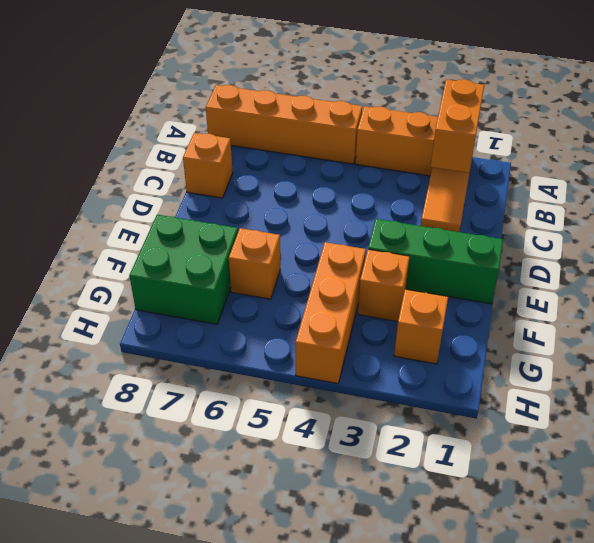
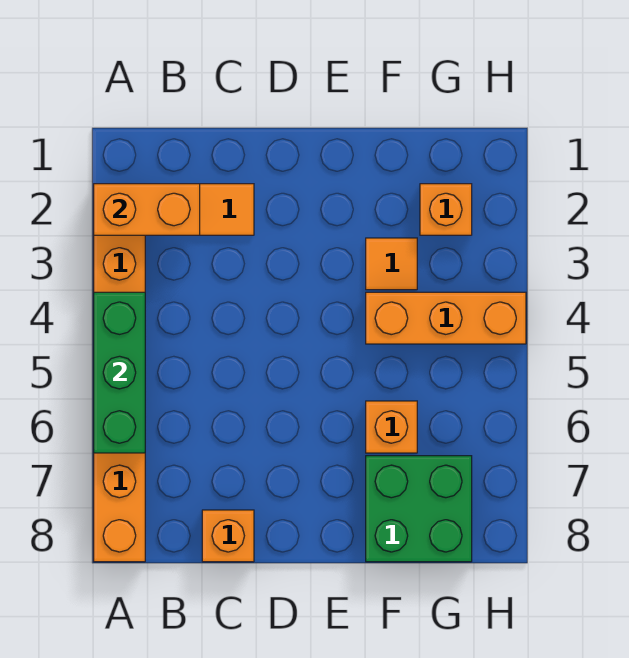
green 1x3 brick [368,219,503,304] -> green 1x3 brick moved to [94,292,145,453]
orange 1x1 brick [358,249,410,321] -> orange 1x1 tile [366,238,417,290]

